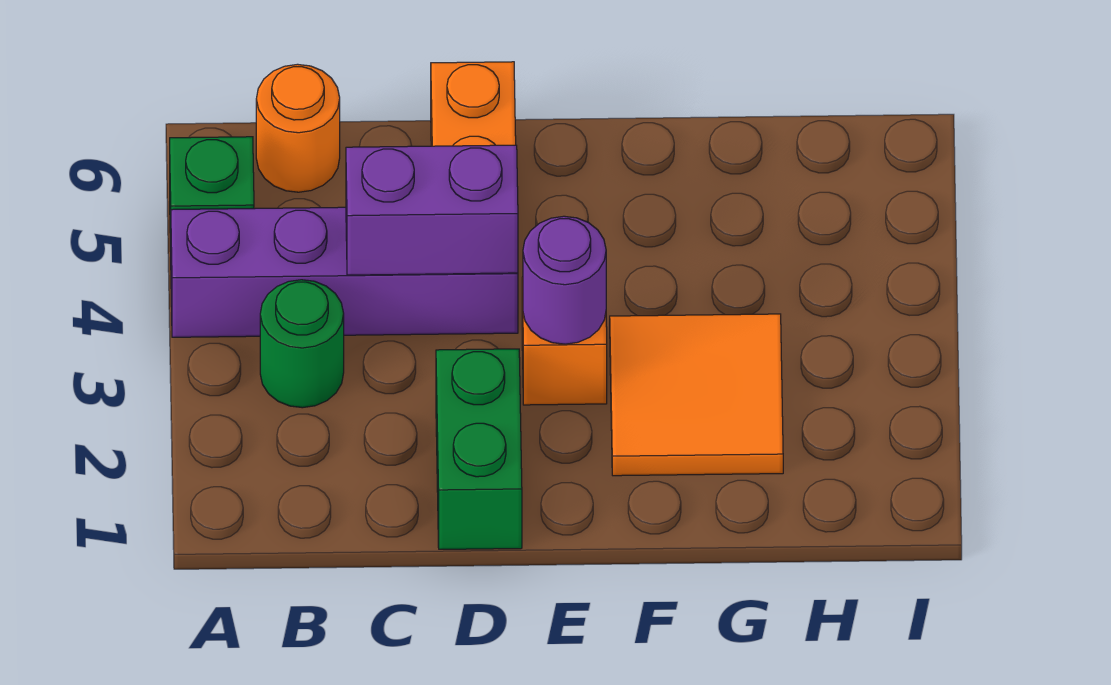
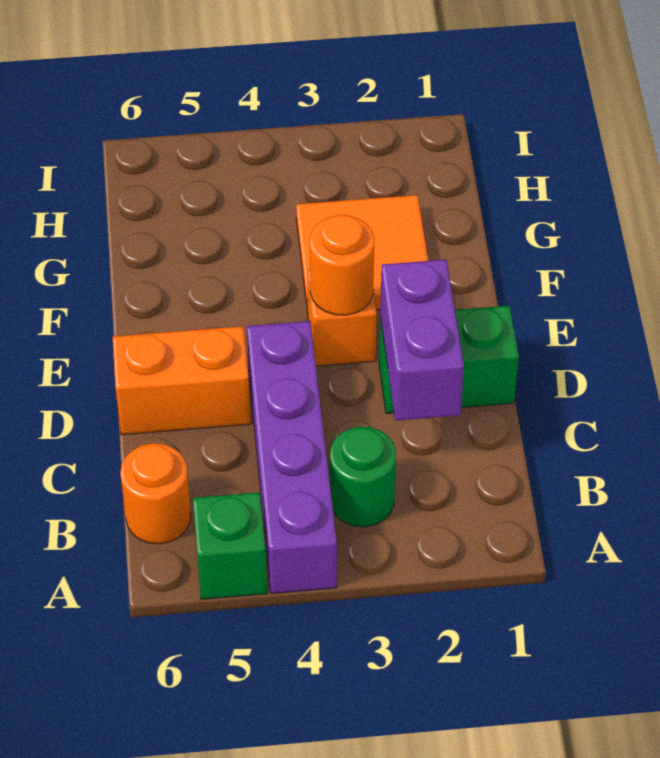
purple 1x2 brick [346,145,518,275] -> purple 1x2 brick moved to [380,260,464,420]
purple 1x1 round brick [523,216,606,344] -> orange 1x1 round brick [310,215,374,315]

